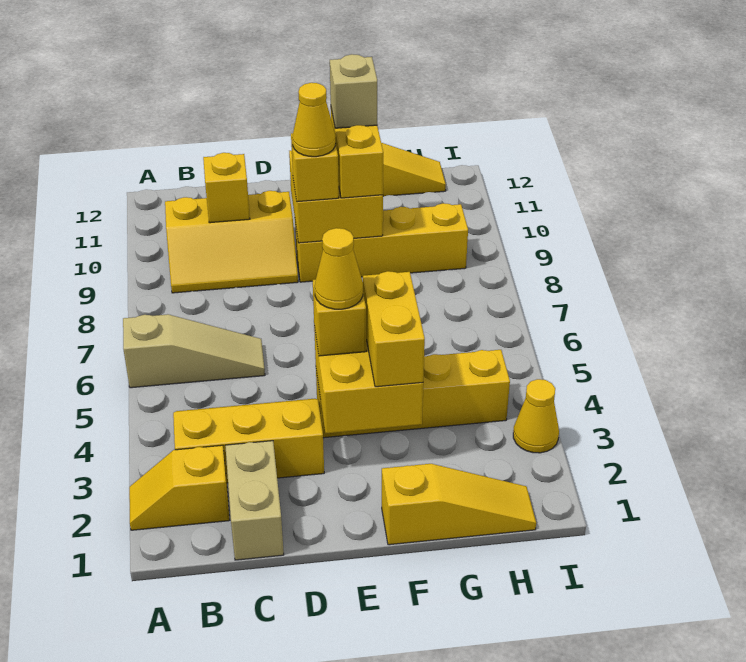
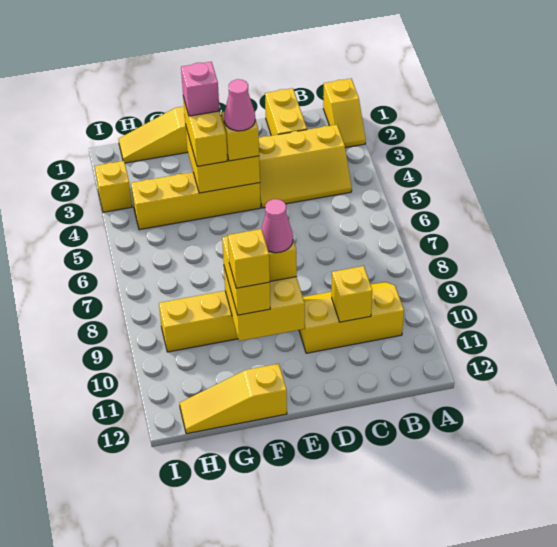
yellow 1x2 slope [129,445,229,530] -> yellow 1x2 slope turned to [323,79,366,148]
tan 1x3 slope [123,314,265,388] -> none
tan 1x2 brick [225,441,284,560] -> yellow 1x2 brick [265,88,307,136]
yellow 1x1 cone [315,228,363,309] -> pink 1x1 cone [224,79,255,131]
yellow 1x1 cone [292,83,336,157] -> pink 1x1 cone [261,199,293,253]
none -> pink 1x1 brick [181,62,219,116]
tan 1x1 brick [330,54,377,128] -> yellow 1x1 brick [228,229,270,288]
yellow 1x1 cone [513,379,559,453] -> yellow 1x1 brick [95,161,132,212]

